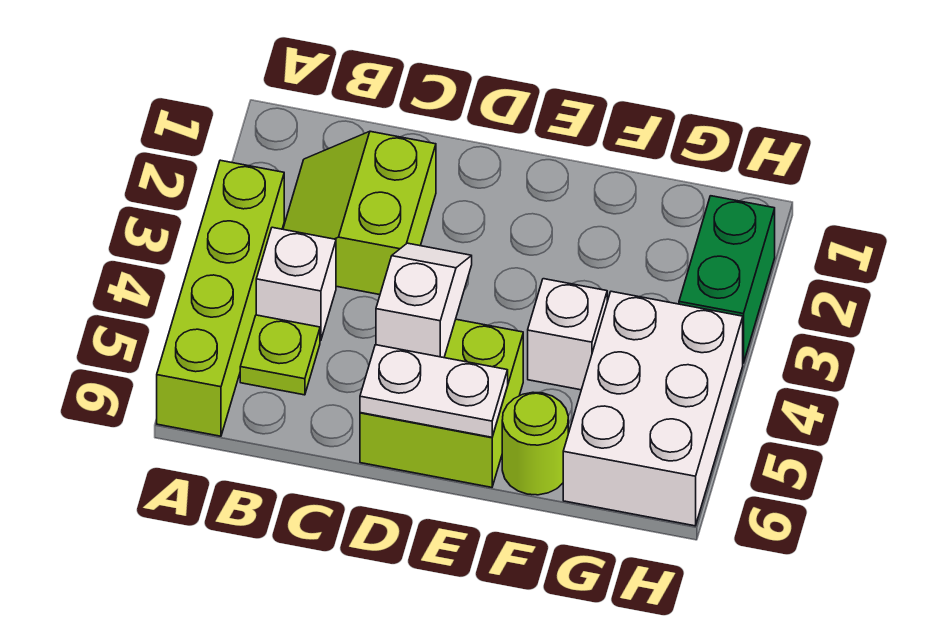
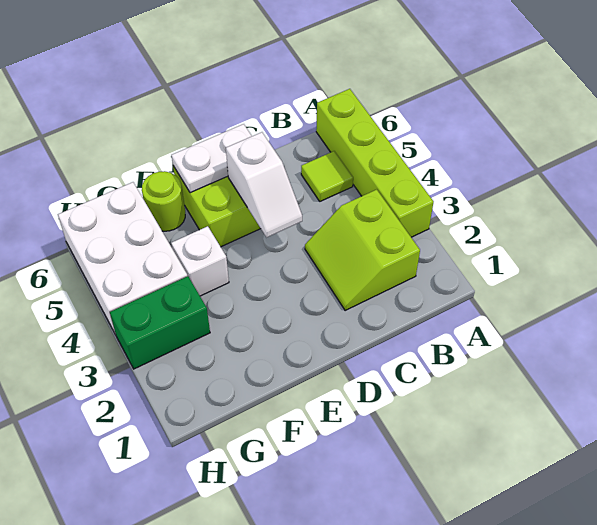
lime 2x2 slope [283,131,436,295] -> lime 2x2 slope turned to [305,189,420,310]
white 1x1 brick [256,227,336,341] -> none
lime 1x1 plate [240,315,320,395] -> lime 1x1 tile [301,151,353,201]
green 1x2 brick [679,196,775,363] -> green 1x2 brick turned to [110,276,210,369]

